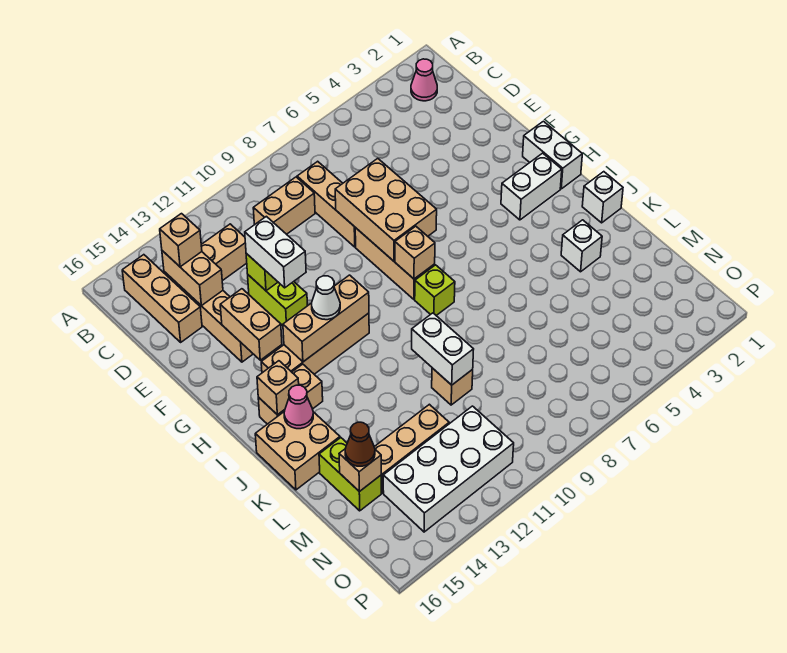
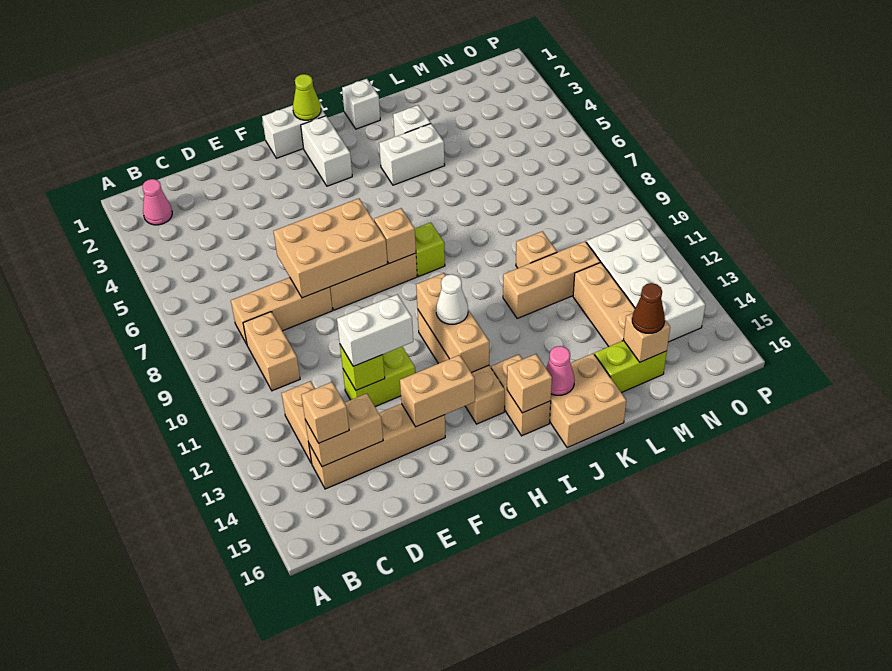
tan 1x3 brick [122,255,202,342] -> tan 1x3 brick moved to [503,241,600,319]
none -> lime 1x1 cone [293,74,321,120]
white 1x2 brick [412,313,474,385] -> white 1x2 brick moved to [379,124,445,185]

